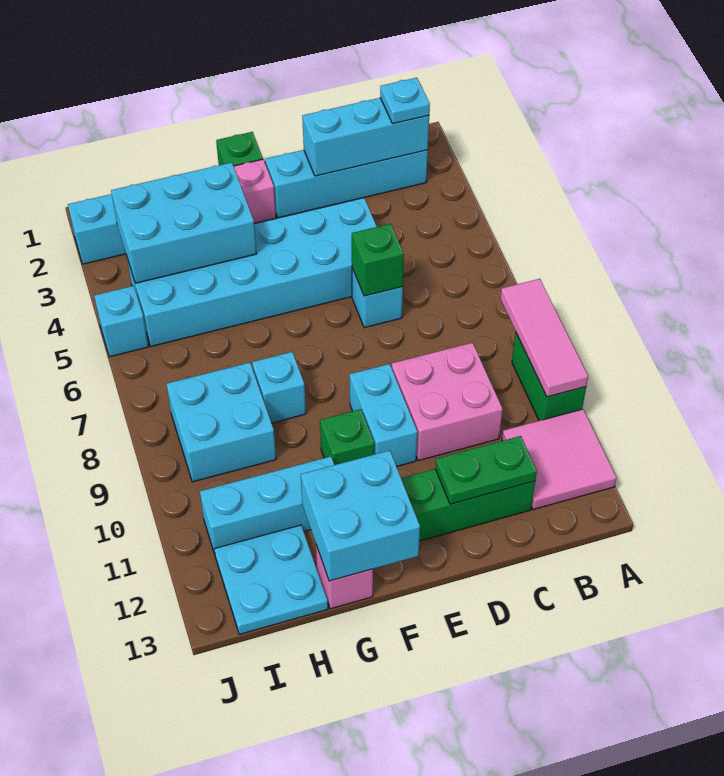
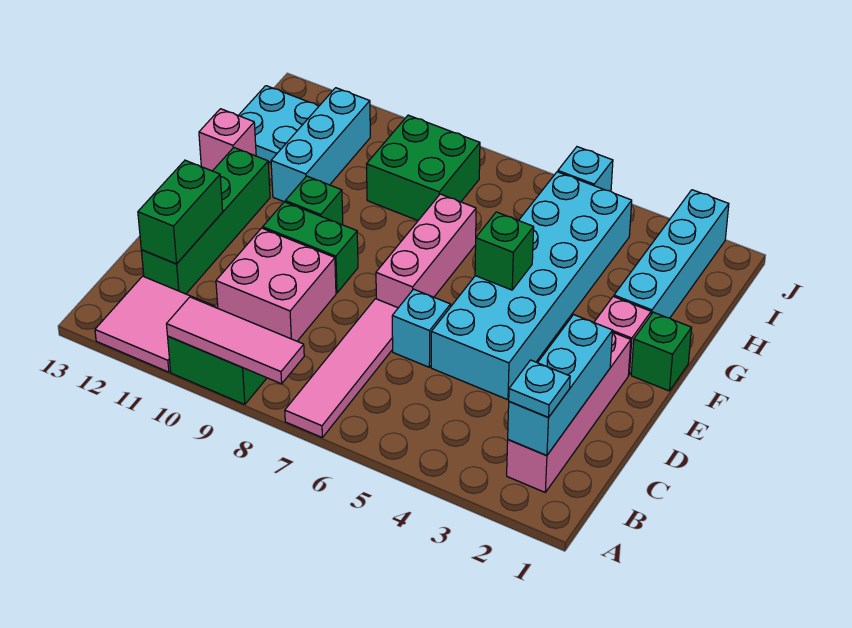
none -> pink 1x4 tile [285,299,398,437]
cyan 1x4 brick [265,150,428,218] -> pink 1x4 brick [507,332,631,492]
green 1x2 plate [435,436,537,504] -> green 1x2 brick [138,160,223,264]
green 1x1 brick [352,224,404,296] -> green 1x1 brick moved to [475,212,534,290]
none -> pink 1x3 brick [376,194,476,308]
cyan 1x2 brick [350,364,417,466] -> green 1x2 brick [263,202,358,293]
cyan 2x2 brick [301,450,420,581] -> none
cyan 2x3 brick [111,163,256,283] -> none
cyan 1x1 brick [252,352,306,423] -> none
cyan 2x2 brick [167,363,276,482] -> green 2x2 brick [367,115,480,220]

